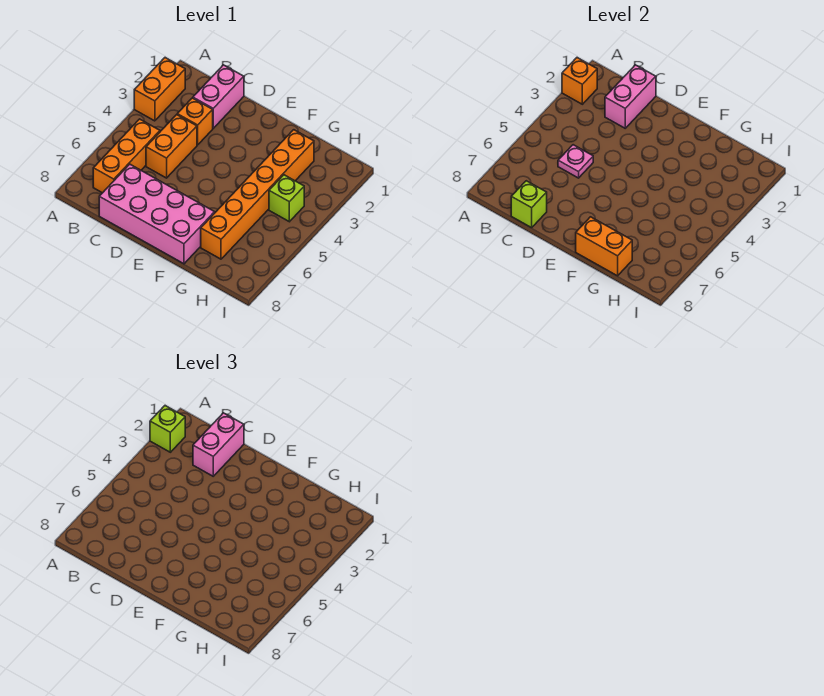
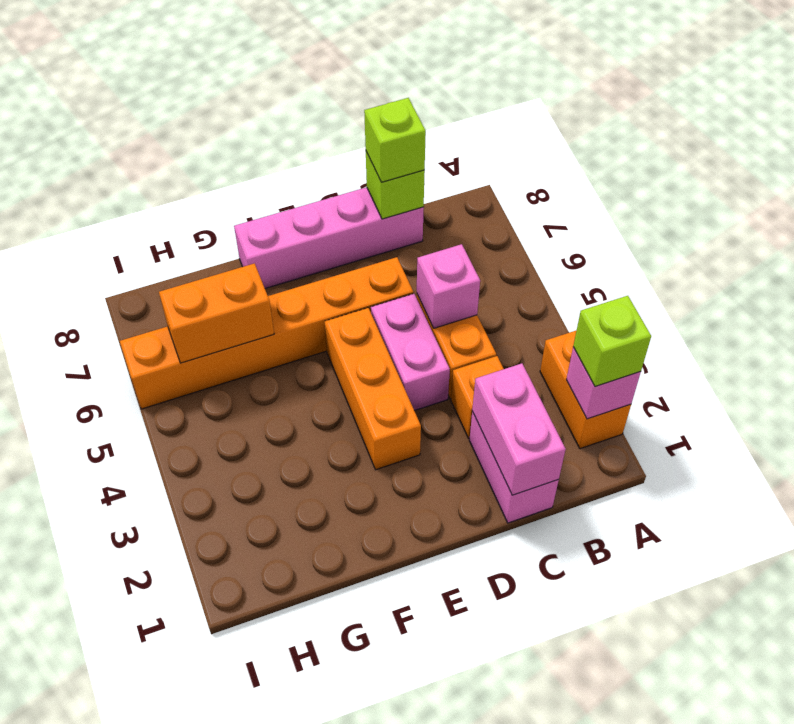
orange 1x1 brick [562,58,597,104] -> pink 1x1 brick [566,347,641,419]
orange 1x3 brick [93,119,160,193] -> orange 1x3 brick moved to [324,308,421,470]
pink 1x2 brick [193,413,244,476] -> pink 1x2 brick moved to [371,294,450,411]
pink 1x1 plate [558,145,593,178] -> pink 1x1 brick [417,244,480,328]
pink 2x4 brick [99,164,215,264] -> pink 1x4 brick [234,187,424,288]
orange 1x2 brick [576,217,632,276] -> orange 1x2 brick moved to [159,263,274,363]
orange 1x6 brick [201,130,314,259] -> orange 1x6 brick turned to [120,257,414,409]
lime 1x1 brick [269,175,304,222] -> lime 1x1 brick moved to [364,98,426,182]

